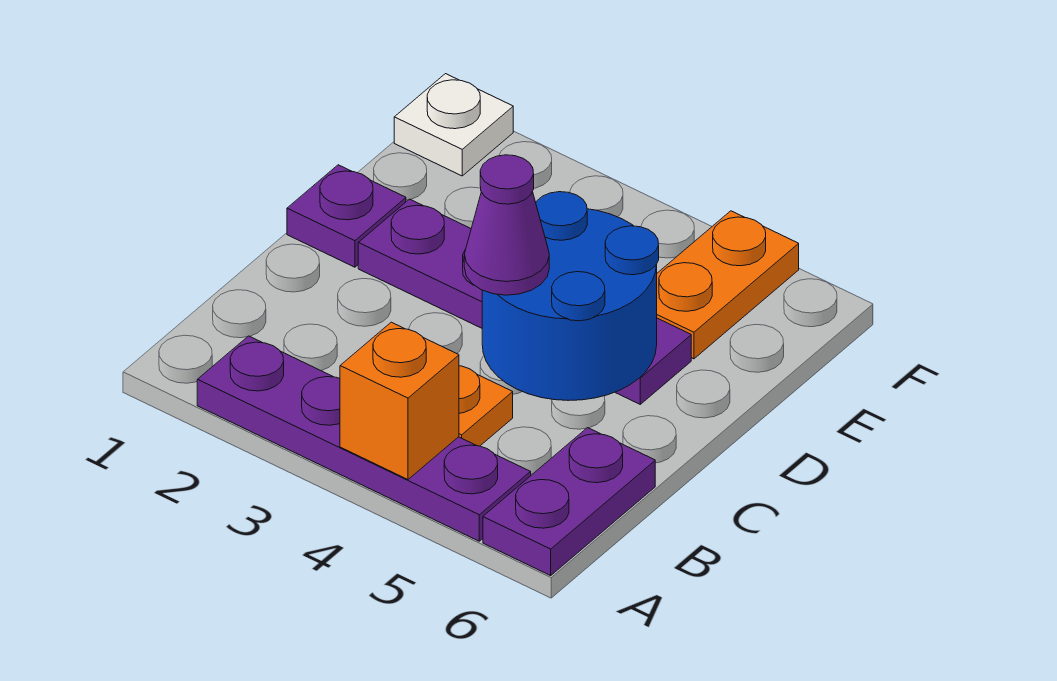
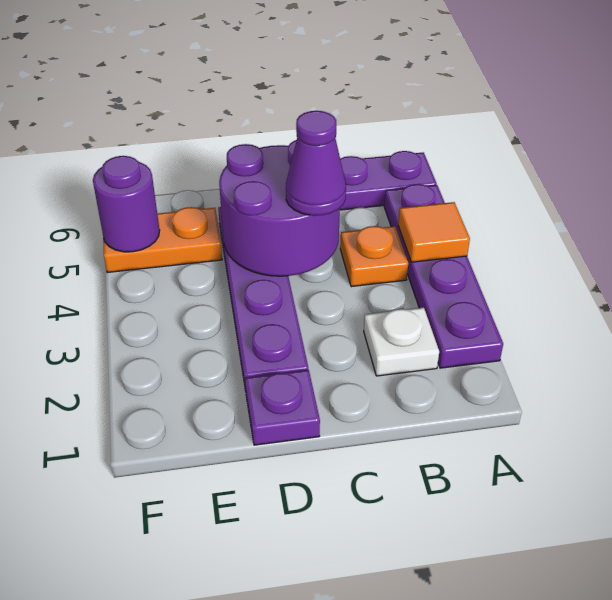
orange 1x1 brick [340,322,459,479] -> orange 1x1 tile [398,202,470,262]
blue 2x2 round brick [482,192,659,401] -> purple 2x2 round brick [219,140,340,276]
white 1x1 plate [394,74,513,176] -> white 1x1 plate moved to [364,308,439,376]
none -> purple 1x1 round brick [93,156,160,252]

